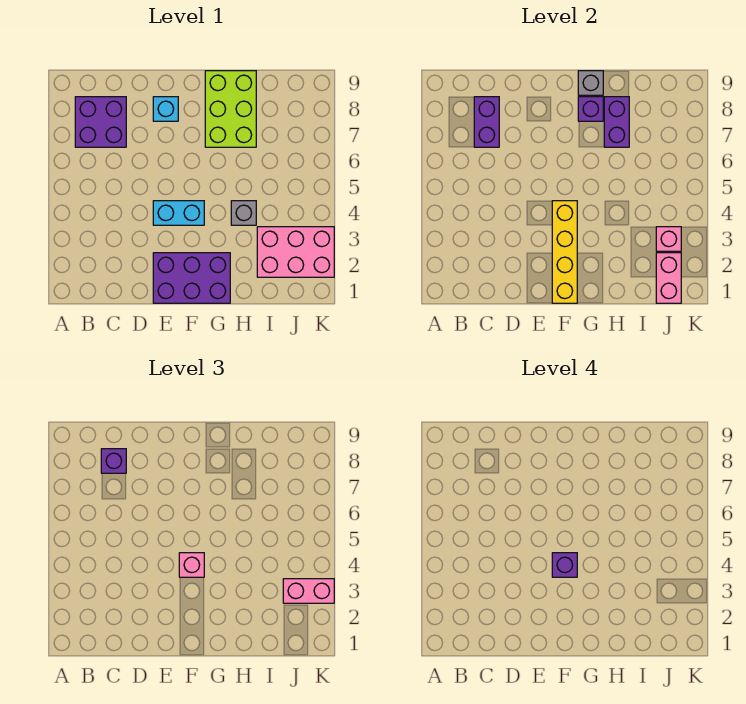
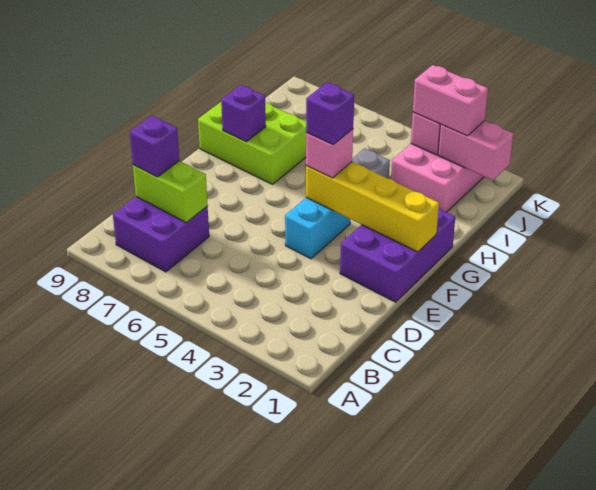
purple 1x2 brick [474,97,499,147] -> lime 1x2 brick [133,161,208,223]
cyan 1x1 brick [153,97,178,121] -> none
grey 1x1 brick [578,71,603,95] -> none
purple 1x2 brick [604,97,629,147] -> none
pink 1x2 brick [283,579,334,603] -> pink 1x2 brick turned to [413,65,488,136]

